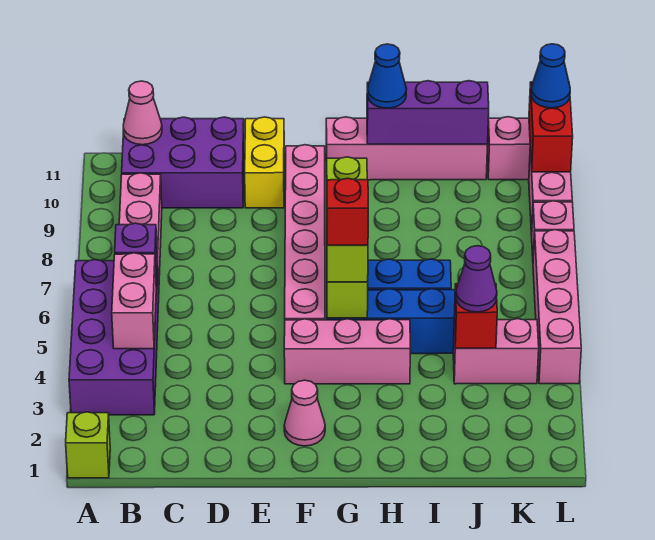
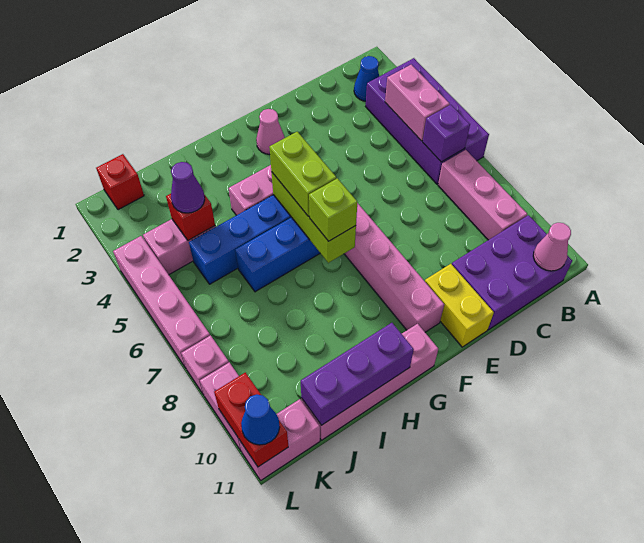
lime 1x1 brick [66,412,110,478] -> none
red 1x1 brick [327,178,368,245] -> red 1x1 brick moved to [96,154,144,210]
blue 1x1 cone [367,44,406,108] -> blue 1x1 cone moved to [354,56,379,101]

